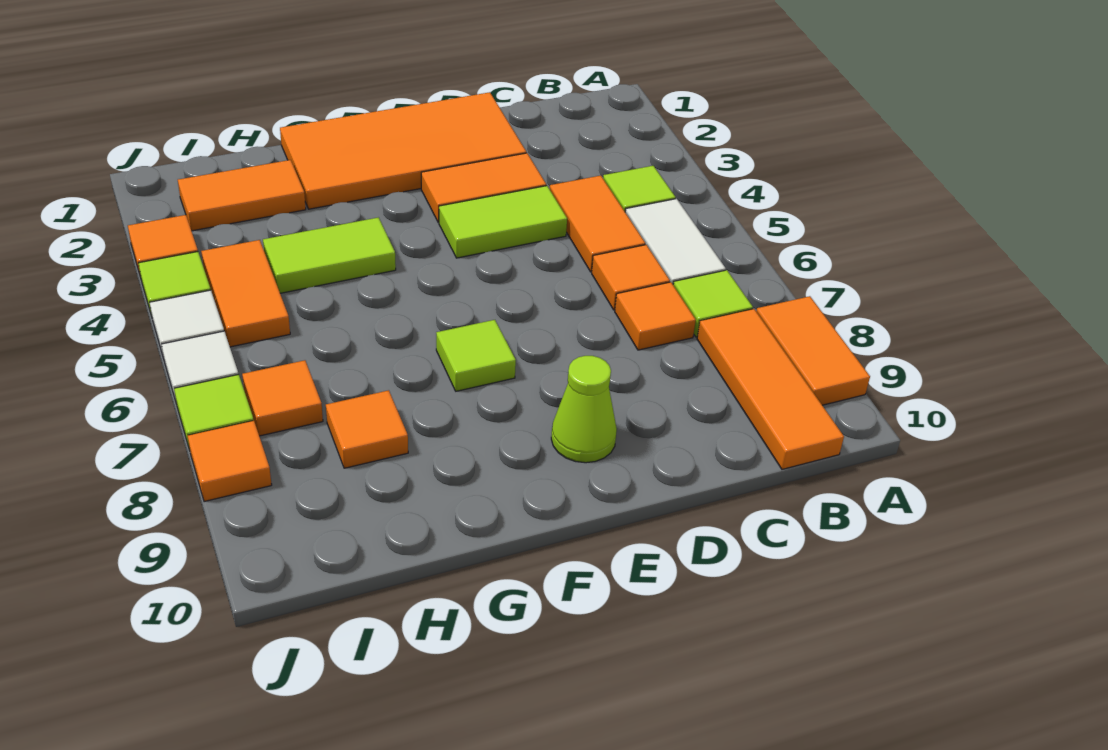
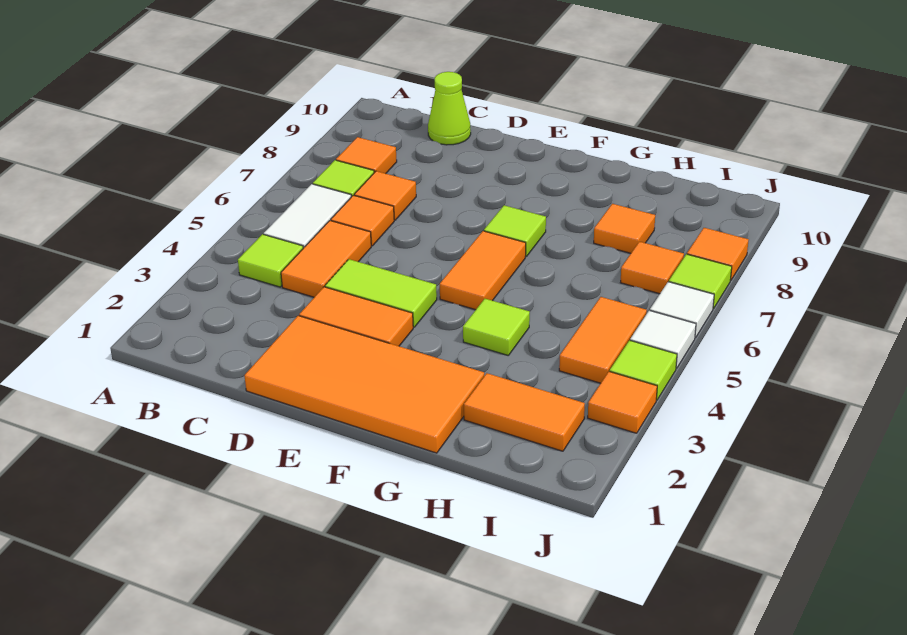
orange 1x2 tile [756,296,870,405] -> orange 1x2 tile moved to [440,231,526,310]
orange 1x3 tile [697,309,844,469] -> orange 1x1 tile [336,137,397,174]
lime 1x1 cone [551,356,617,463] -> lime 1x1 cone moved to [428,72,471,145]
lime 1x2 tile [263,217,396,293] -> lime 1x1 tile [463,299,530,355]

